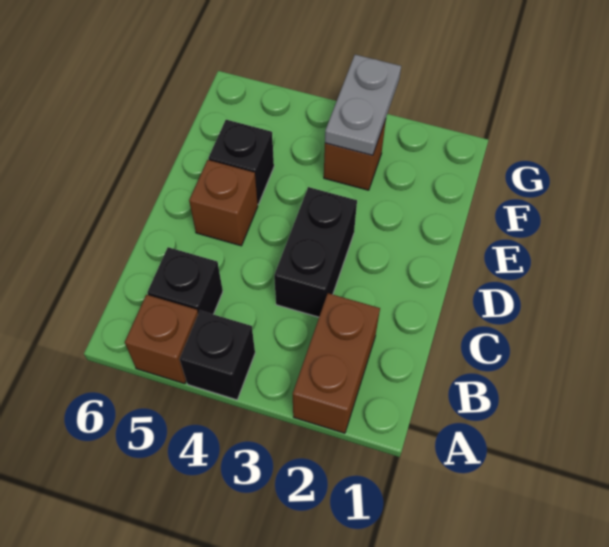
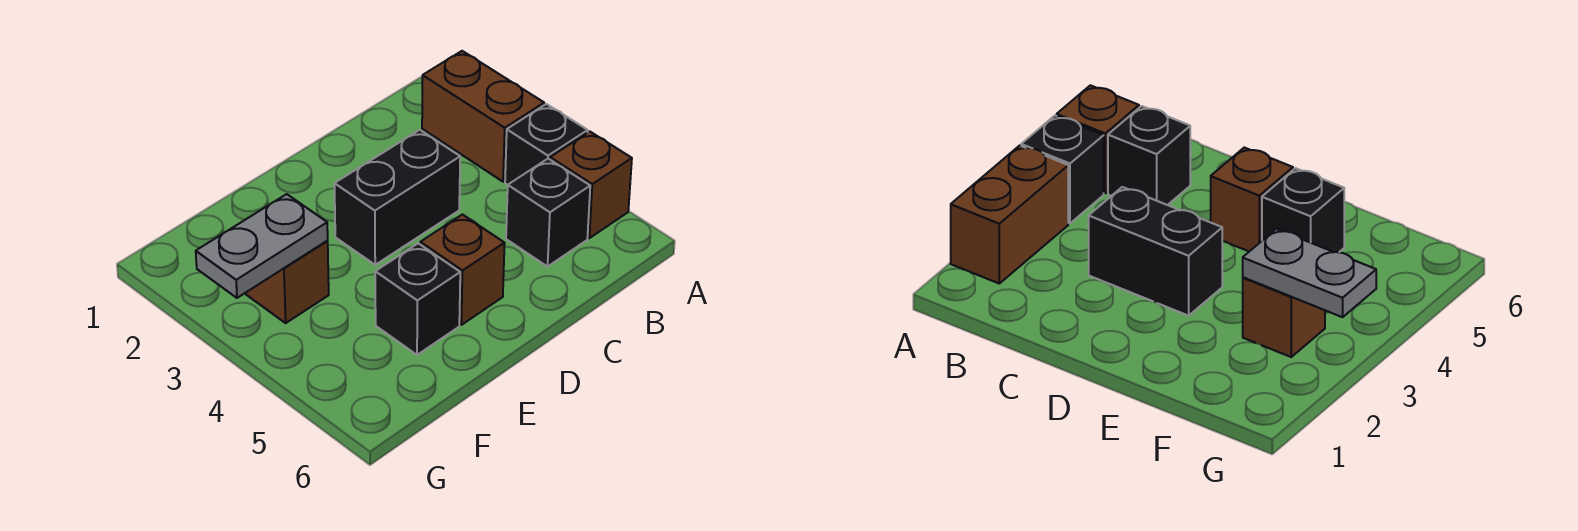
brown 1x2 brick [293,293,380,433] -> brown 1x2 brick turned to [422,51,544,182]

